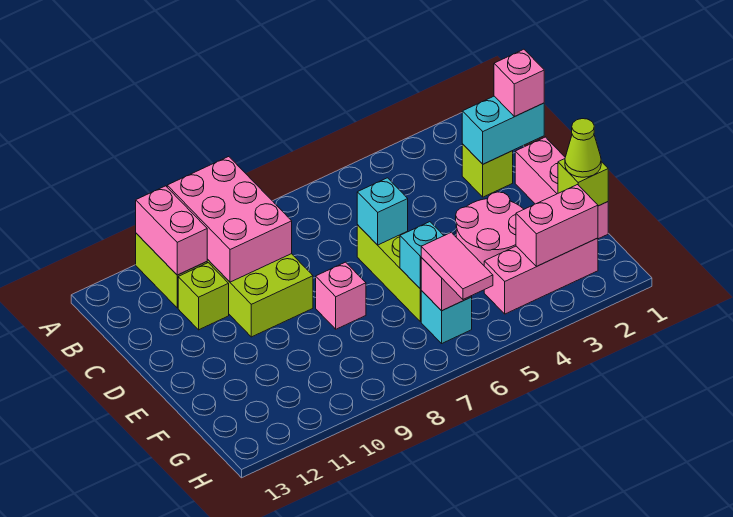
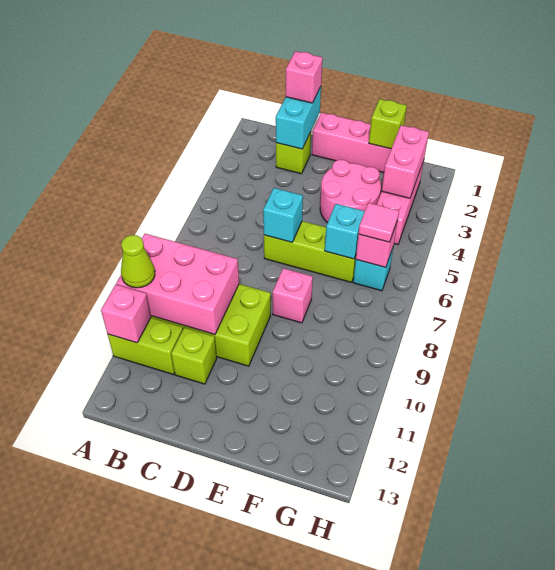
pink 1x2 brick [136,186,207,275] -> pink 1x1 brick [101,284,151,343]
lime 1x1 cone [565,119,601,177] -> lime 1x1 cone moved to [121,235,155,288]
pink 1x2 tile [421,232,493,299] -> pink 1x1 tile [359,203,399,242]

